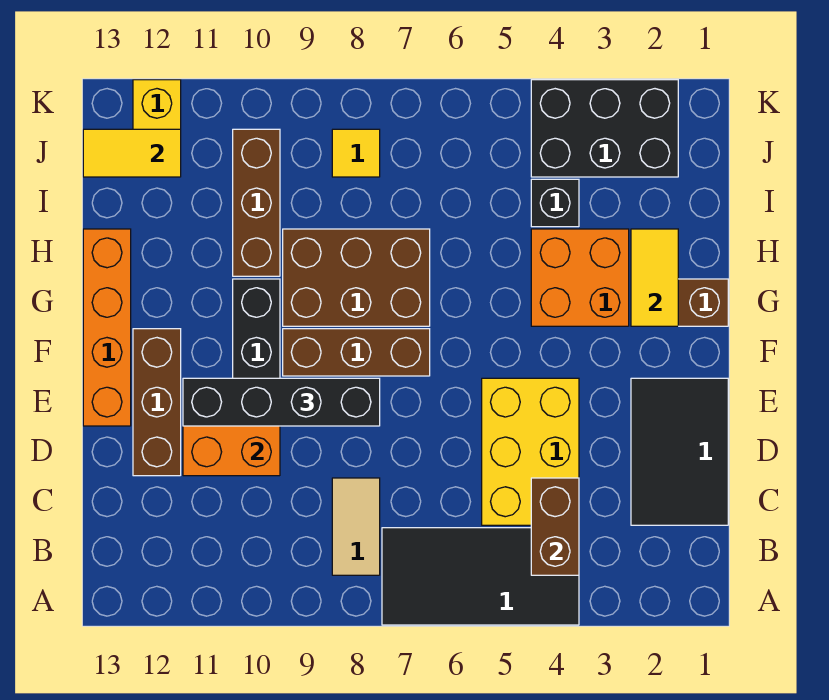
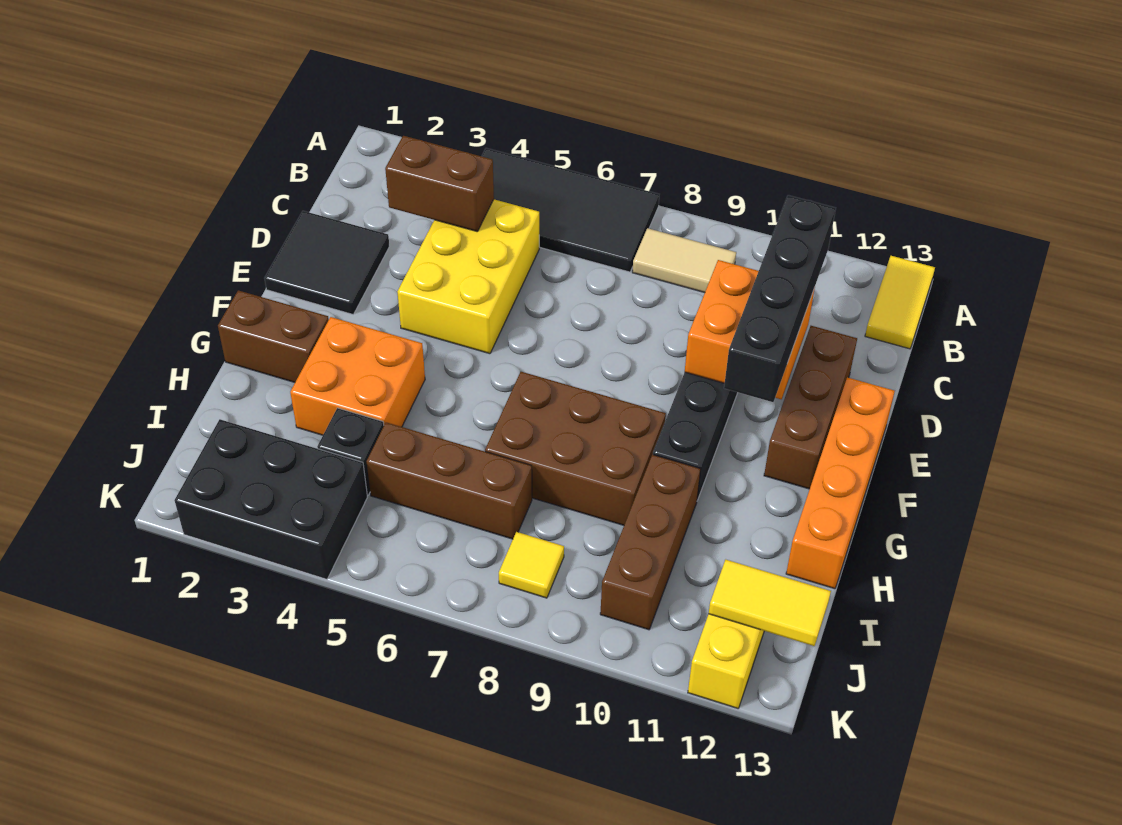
brown 1x2 brick [531,478,579,575] -> brown 1x2 brick turned to [385,136,494,232]
tan 1x2 tile [332,478,380,575] -> tan 1x2 tile turned to [632,228,736,293]
black 2x3 tile [631,378,728,525] -> black 2x2 tile [264,211,389,314]
black 1x4 brick [183,378,380,426] -> black 1x4 brick turned to [724,195,836,402]
brown 1x3 brick [283,329,430,376] -> brown 1x3 brick moved to [366,422,532,539]
yellow 1x2 tile [631,229,678,326] -> yellow 1x2 tile moved to [865,256,935,349]

